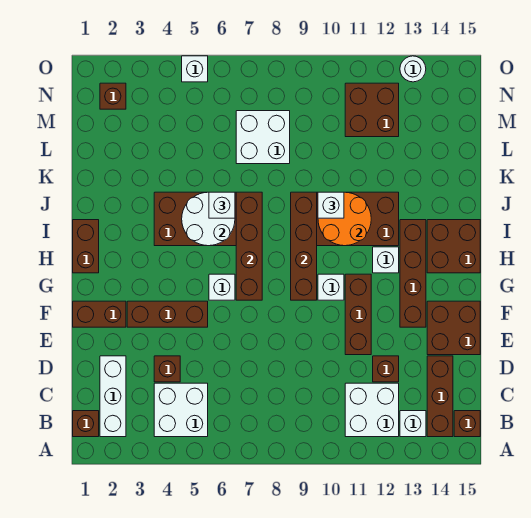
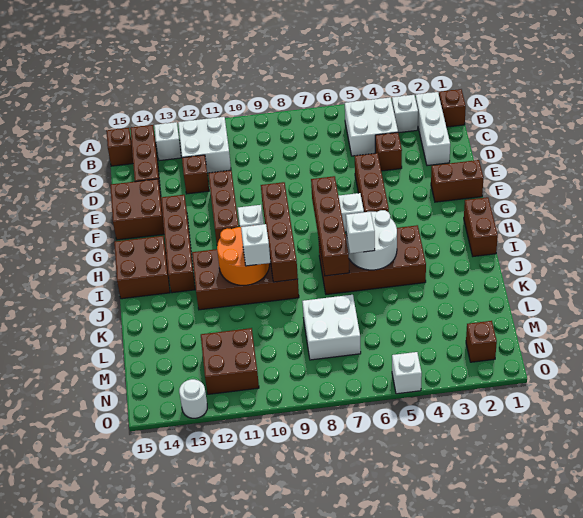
brown 1x3 brick [127,301,208,327] -> brown 1x3 brick turned to [355,153,389,212]
white 1x1 brick [373,247,399,273] -> white 1x1 brick moved to [392,95,418,133]

